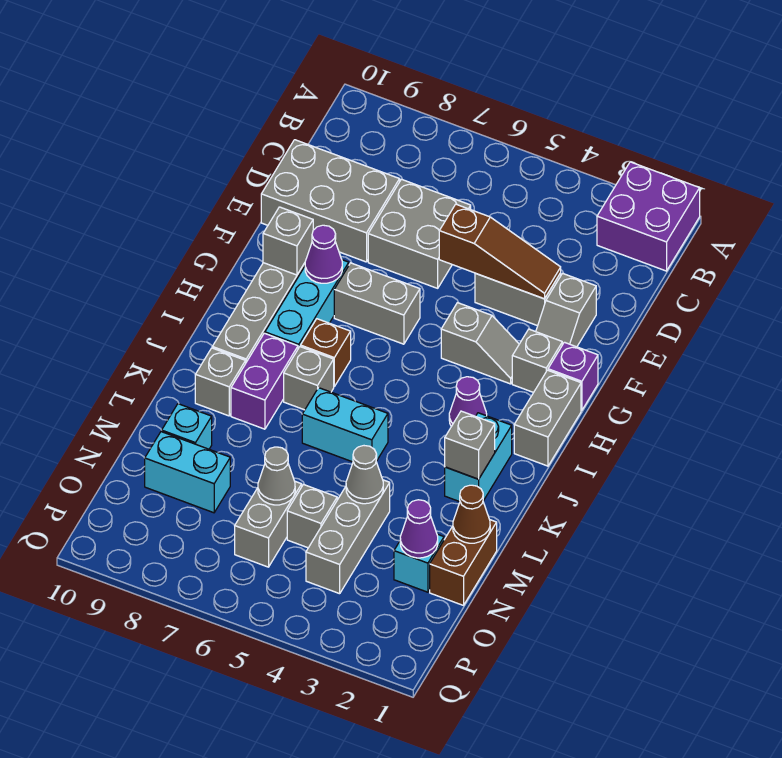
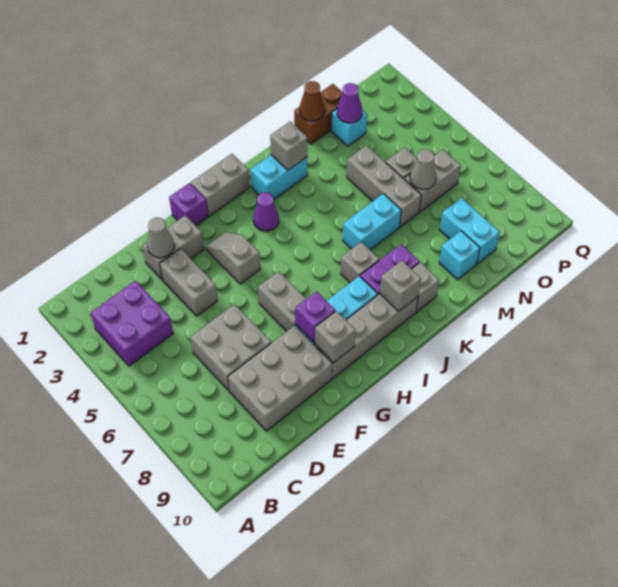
purple 2x2 brick [597,162,700,271] -> purple 2x2 brick moved to [91,281,173,366]
grey 2x3 brick [261,140,400,262] -> grey 2x3 brick turned to [228,326,332,431]
grey 1x2 slope [536,273,596,347] -> grey 1x2 brick [142,215,204,279]
brown 1x3 slope [439,204,561,299] -> none
grey 1x1 brick [512,329,562,393] -> grey 1x1 brick moved to [380,261,421,312]
purple 1x1 cone [305,225,342,283] -> purple 1x1 brick [295,291,335,343]
brown 1x1 brick [301,319,351,386] -> none
cyan 1x2 brick [302,388,388,462] -> cyan 1x2 brick turned to [343,194,401,250]
grey 1x3 brick [306,480,390,594] -> grey 1x3 brick turned to [347,145,421,227]
grey 1x1 cone [346,446,383,504] -> grey 1x1 cone moved to [147,218,174,258]

